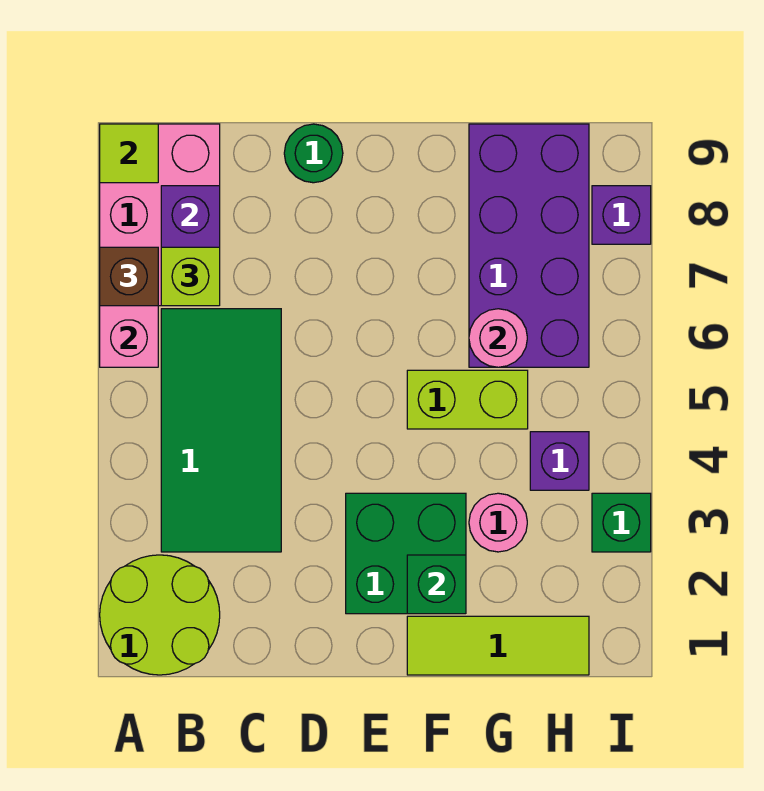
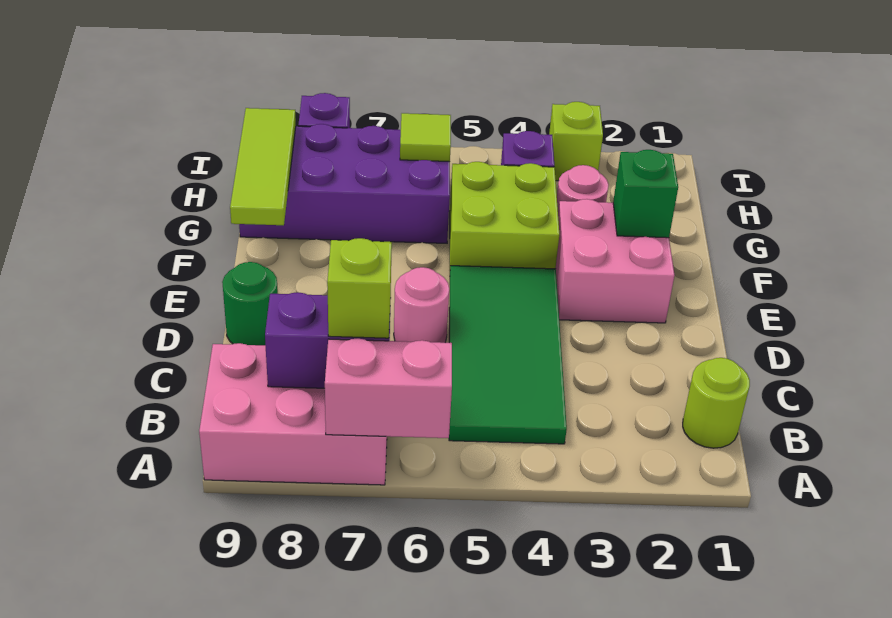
lime 2x2 round brick [100,555,220,675] -> lime 1x1 round brick [683,358,750,448]
brown 1x1 brick [100,247,158,306] -> none
lime 1x1 tile [100,124,158,183] -> lime 1x1 tile moved to [400,113,451,162]
green 2x4 tile [161,309,281,552] -> green 2x4 tile turned to [449,266,567,444]
green 2x2 brick [346,493,466,614] -> pink 2x2 brick [556,199,675,323]
lime 1x3 tile [407,616,589,675] -> lime 1x3 tile moved to [230,108,296,225]
lime 1x2 brick [407,370,528,429] -> lime 2x2 brick [450,162,559,269]
pink 1x1 round brick [469,309,527,367] -> pink 1x1 round brick moved to [394,267,449,343]
green 1x1 brick [592,493,651,552] -> lime 1x1 brick [549,102,603,181]

